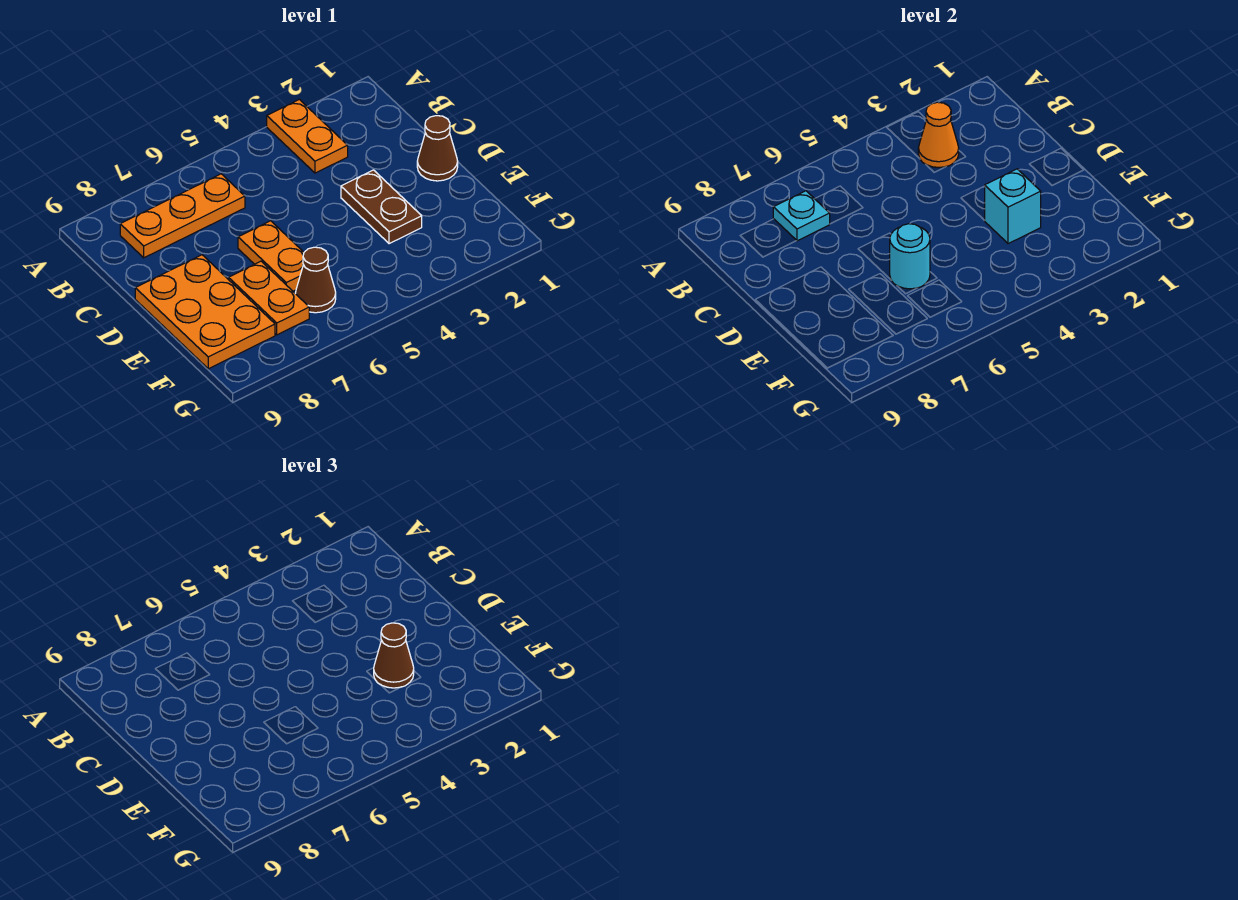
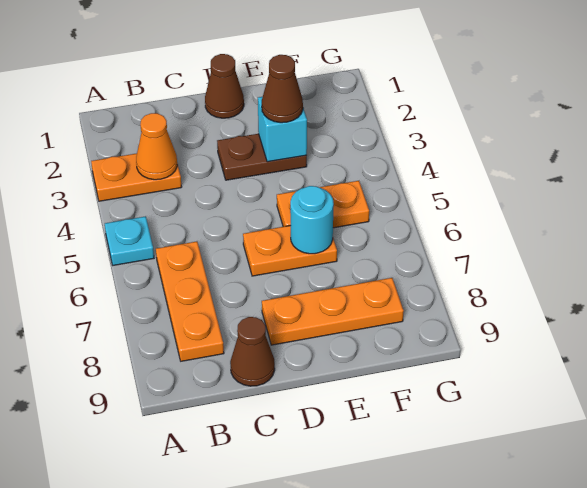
cyan 1x1 plate [773,191,830,241] -> cyan 1x1 plate moved to [105,216,154,265]
orange 2x3 plate [135,255,275,369] -> orange 1x3 plate [262,278,404,345]
orange 1x2 plate [229,261,309,335] -> orange 1x2 plate moved to [277,181,369,228]
brown 1x1 cone [295,247,336,313] -> brown 1x1 cone moved to [230,317,275,386]

